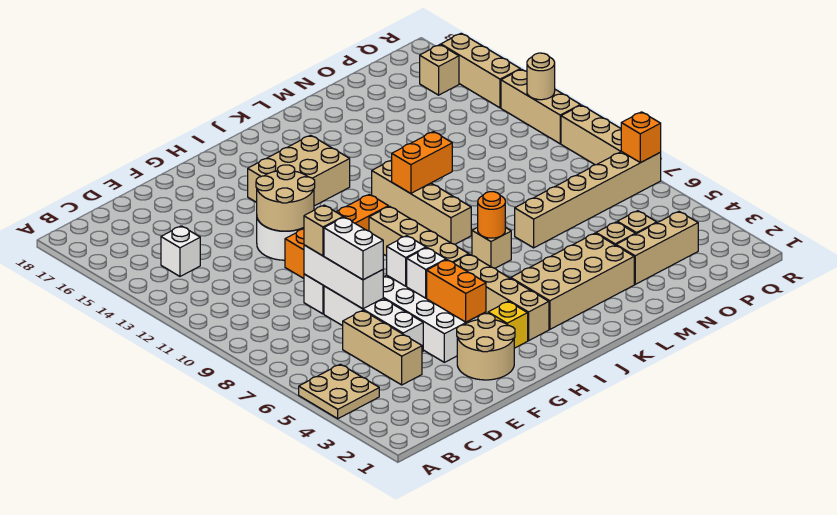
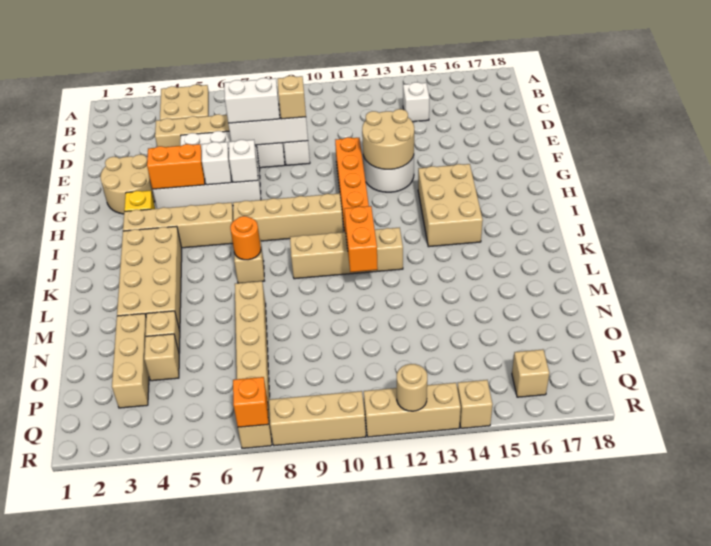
tan 1x3 brick [441,33,520,108] -> tan 1x1 brick [457,380,493,428]

